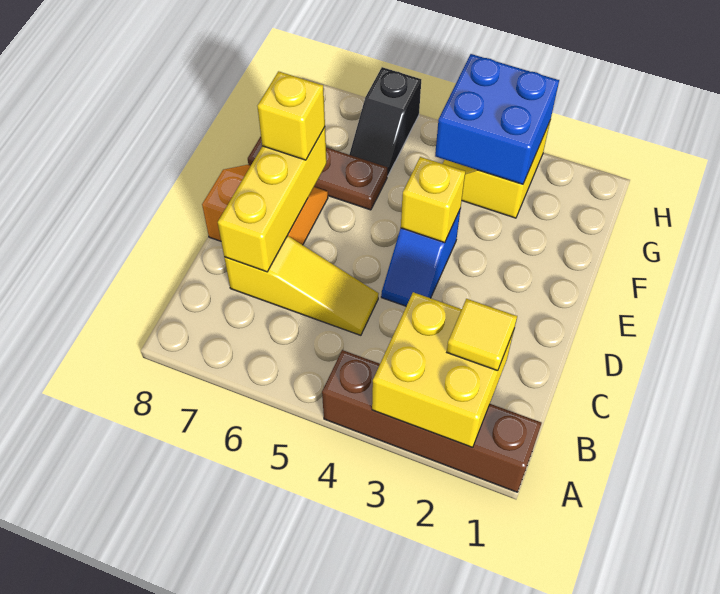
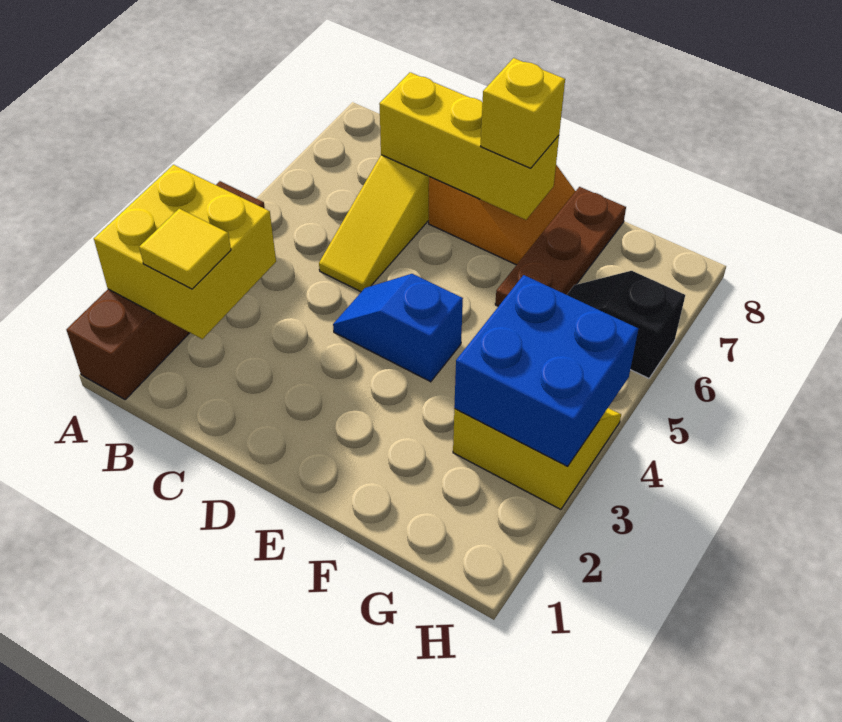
yellow 1x1 brick [401,157,465,243] -> none

